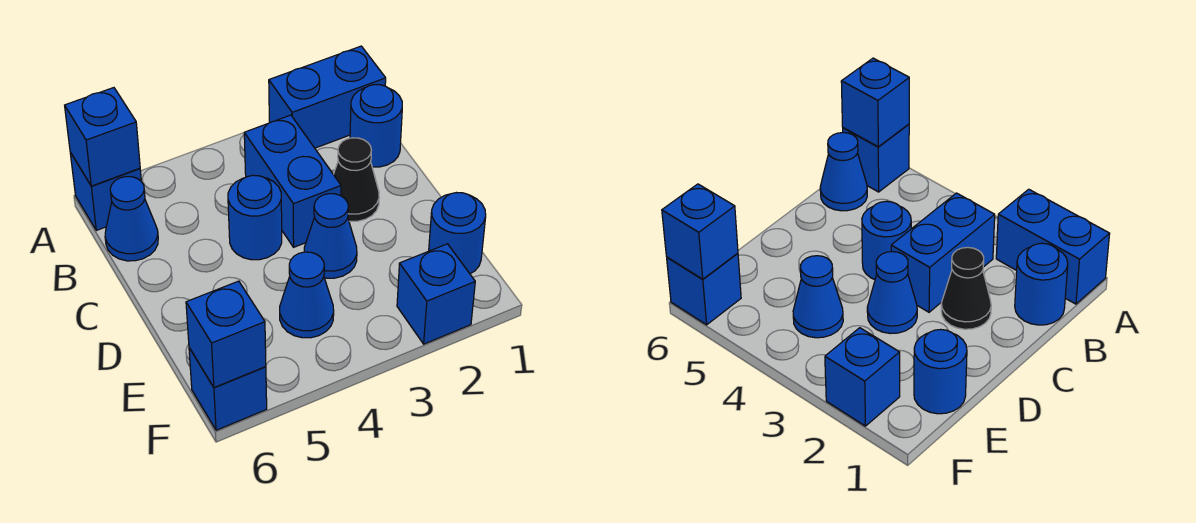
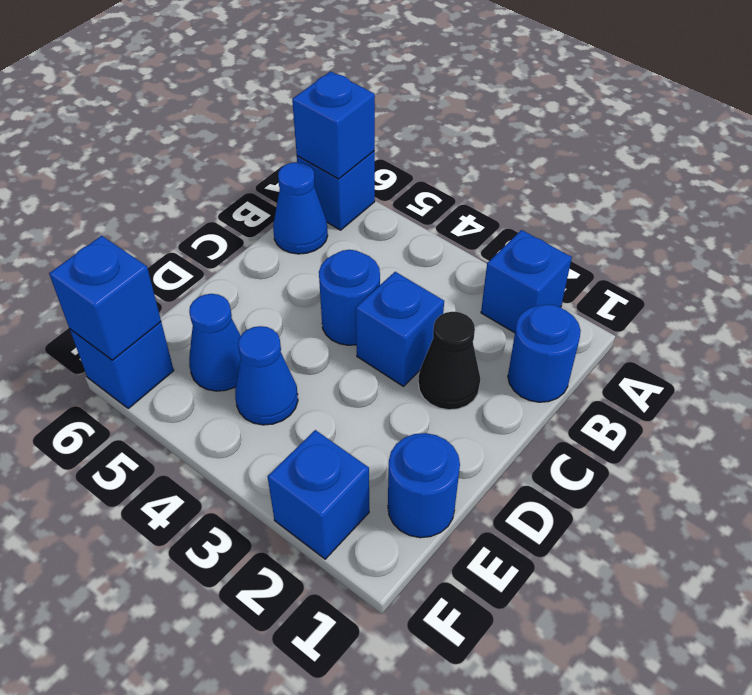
blue 1x2 brick [269,46,386,148] -> blue 1x1 brick [481,230,572,333]
blue 1x2 brick [244,115,341,247] -> blue 1x1 brick [356,272,444,386]
blue 1x1 cone [304,194,357,278] -> blue 1x1 cone moved to [189,294,241,391]

